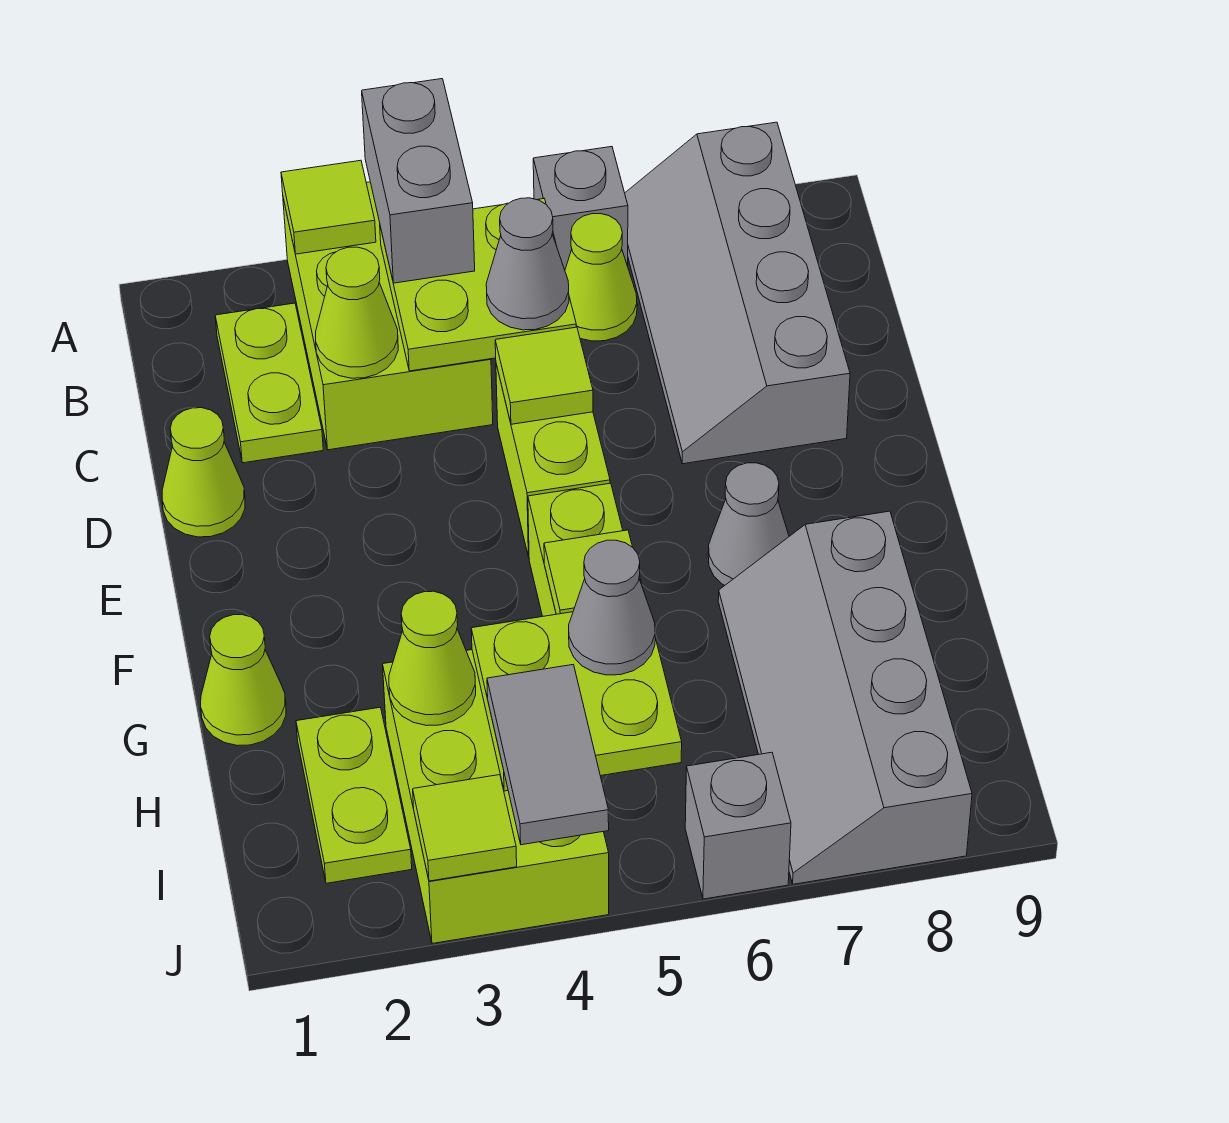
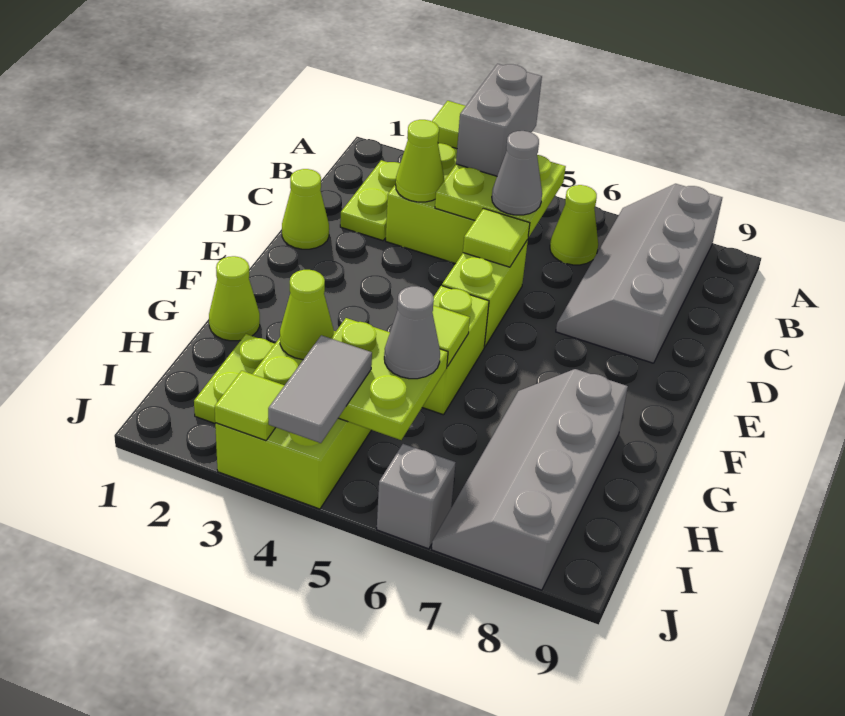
grey 1x1 brick [533,147,628,270] -> none
grey 1x1 cone [708,463,789,586] -> none

